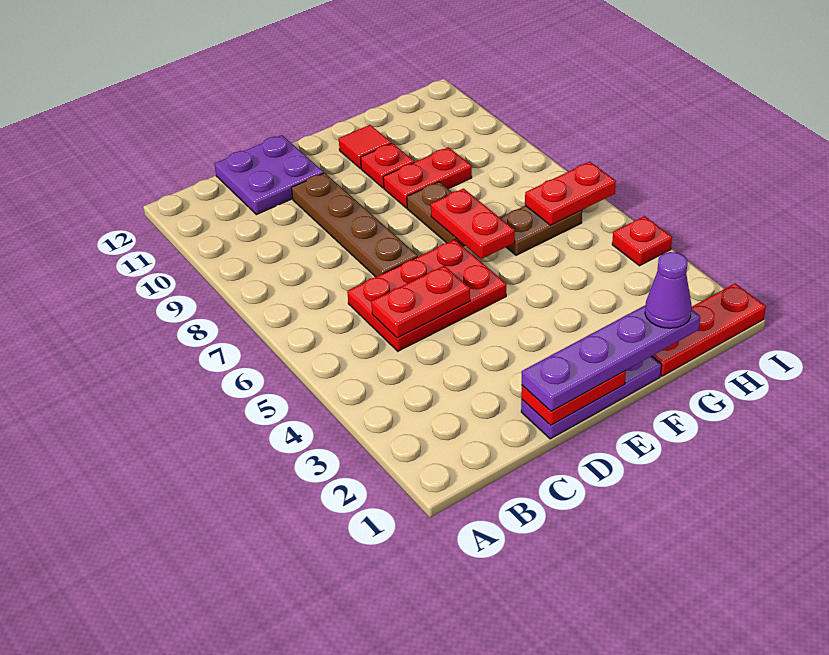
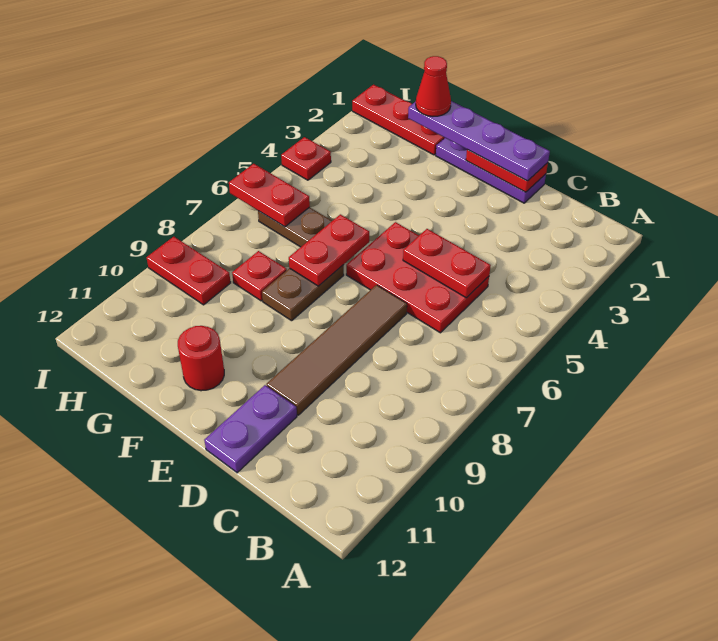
purple 2x2 plate [215,135,324,215] -> purple 1x2 plate [204,385,297,473]
brown 1x4 plate [292,173,418,277] -> brown 1x4 tile [267,285,407,415]
red 1x2 plate [383,147,472,208] -> red 1x2 plate moved to [146,237,231,305]
red 1x1 plate [361,143,414,188] -> red 1x1 plate moved to [232,251,287,301]
red 1x1 tile [339,125,391,169] -> red 1x1 round brick [178,326,224,391]
purple 1x1 cone [645,252,692,328] -> red 1x1 cone [416,56,451,117]

